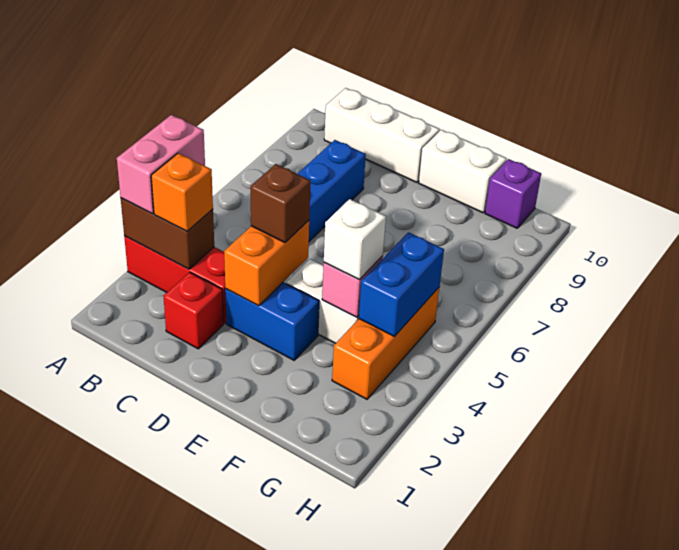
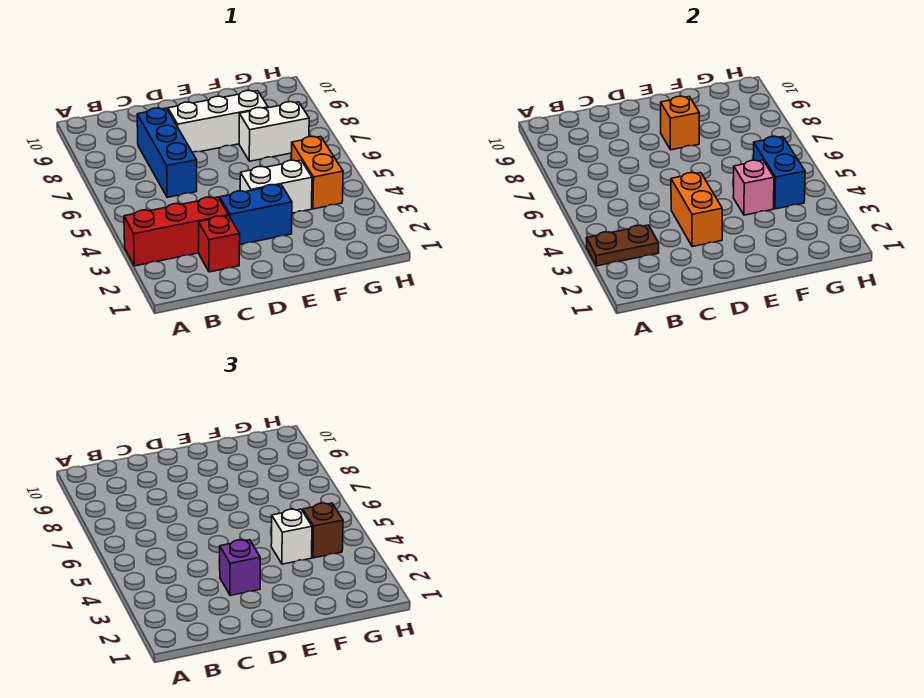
brown 1x2 brick [121,198,214,269] -> brown 1x2 plate [586,225,659,266]
pink 1x2 brick [117,115,205,214] -> none
orange 1x1 brick [151,153,213,231] -> orange 1x1 brick moved to [661,96,700,150]
white 1x3 brick [324,88,440,182] -> white 1x3 brick moved to [168,91,268,153]
brown 1x1 brick [251,164,310,243] -> brown 1x1 brick moved to [303,503,343,558]
white 1x2 brick [419,130,507,213] -> white 1x2 brick moved to [239,102,309,161]
orange 1x3 brick [332,288,439,399] -> orange 1x2 brick [291,136,343,209]
purple 1x1 brick [485,159,541,228] -> purple 1x1 brick moved to [220,540,260,596]

